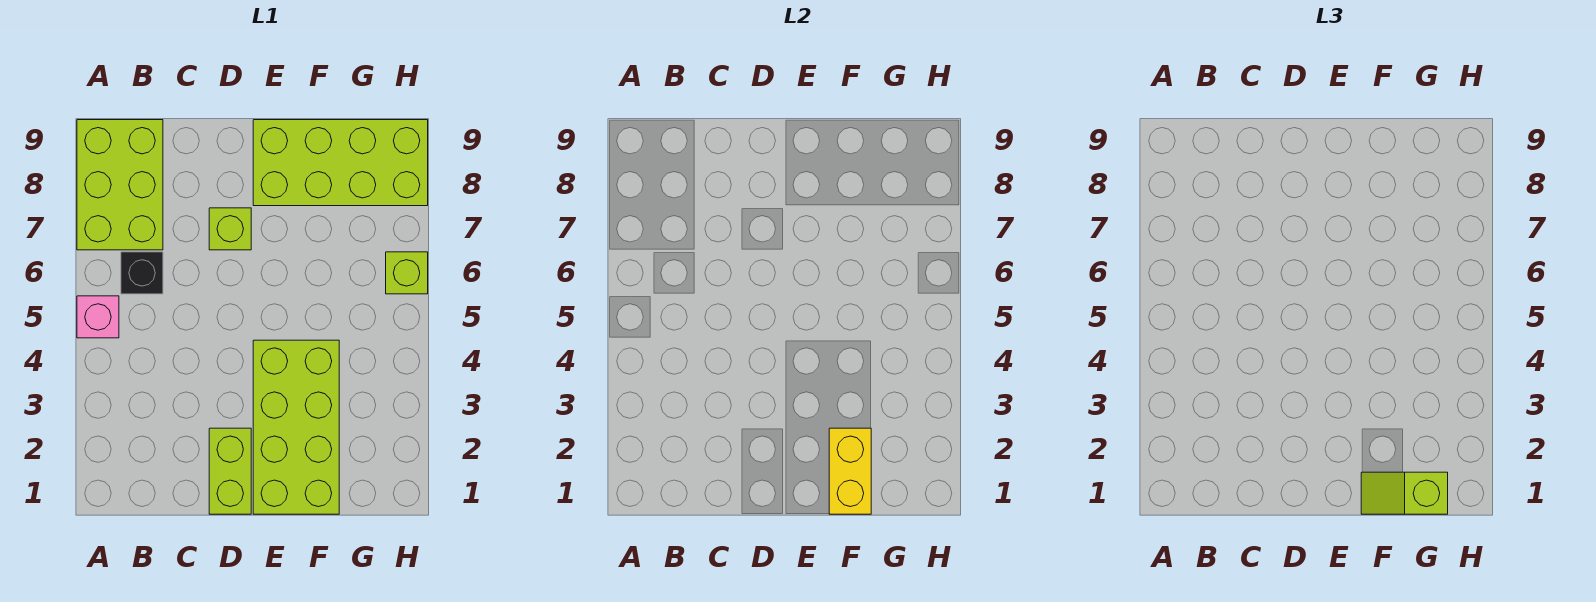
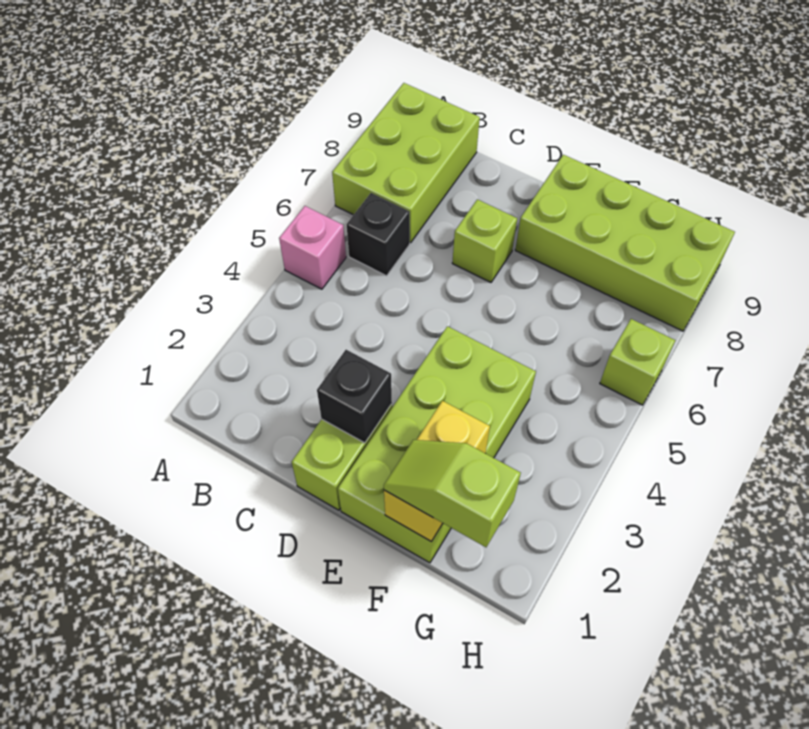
none -> black 1x1 brick [317,350,392,443]

